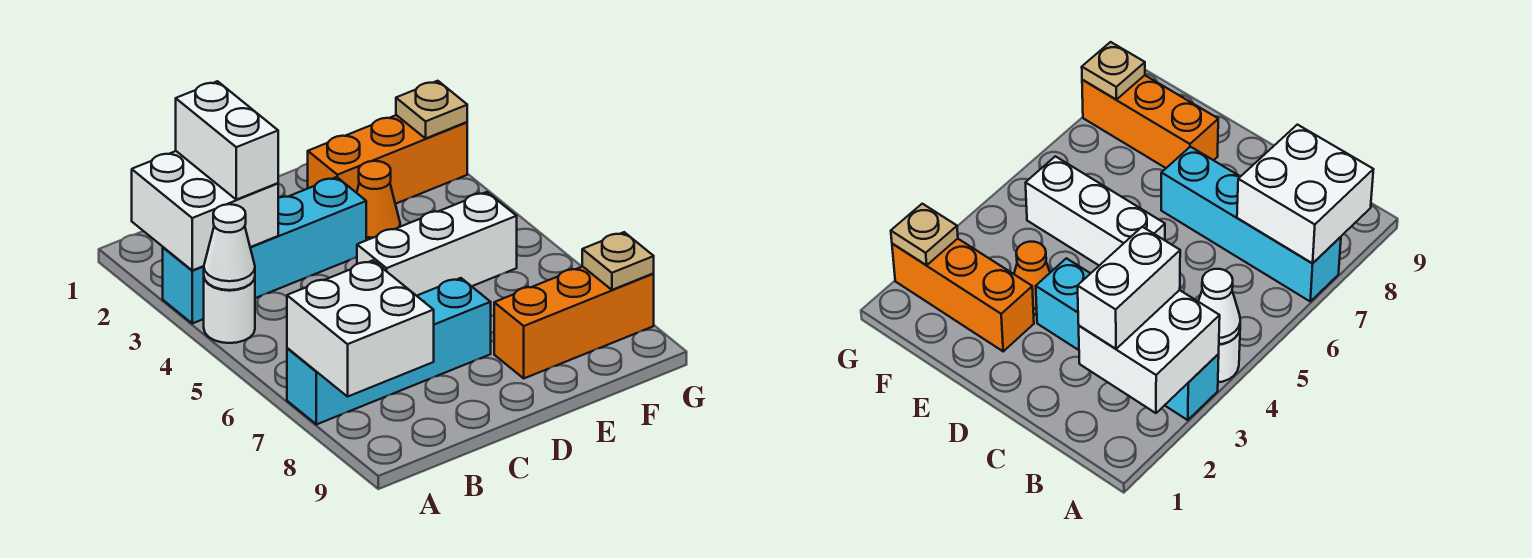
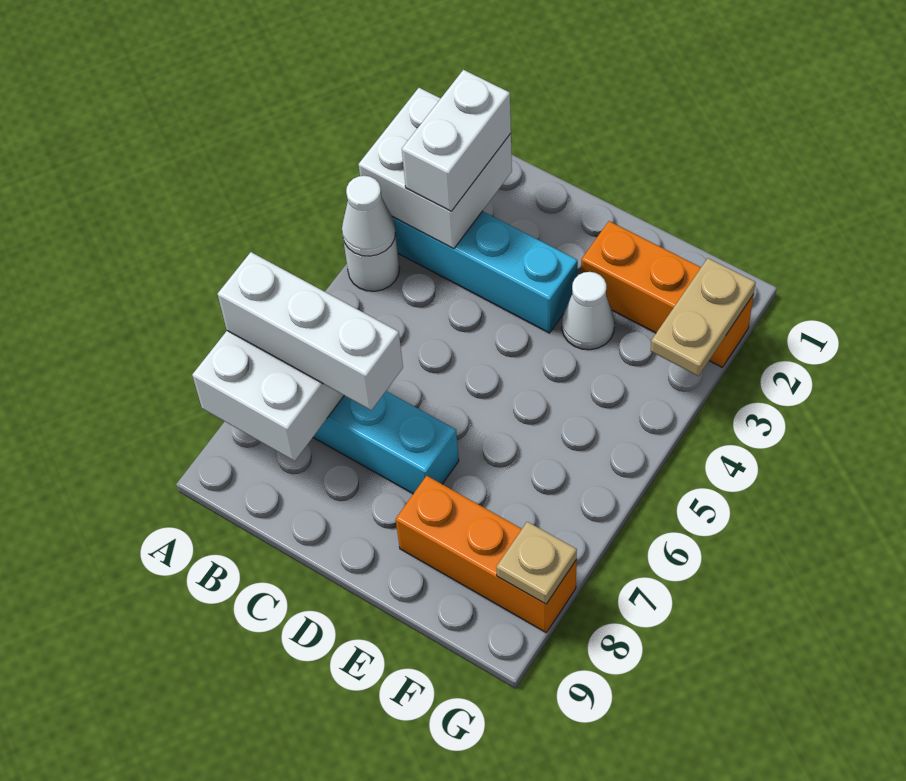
white 1x3 brick [357,192,517,296] -> white 1x3 brick moved to [217,252,403,410]
orange 1x1 cone [357,161,400,240] -> white 1x1 cone [562,272,615,350]
tan 1x1 plate [396,81,467,138] -> tan 1x2 plate [651,258,756,376]

